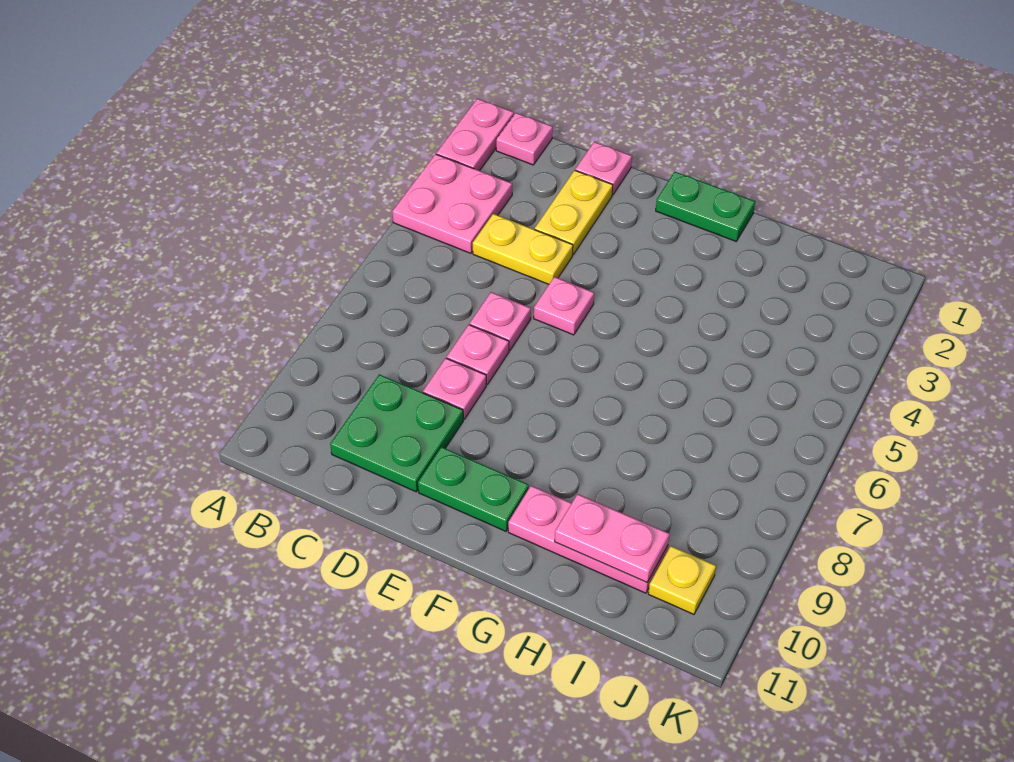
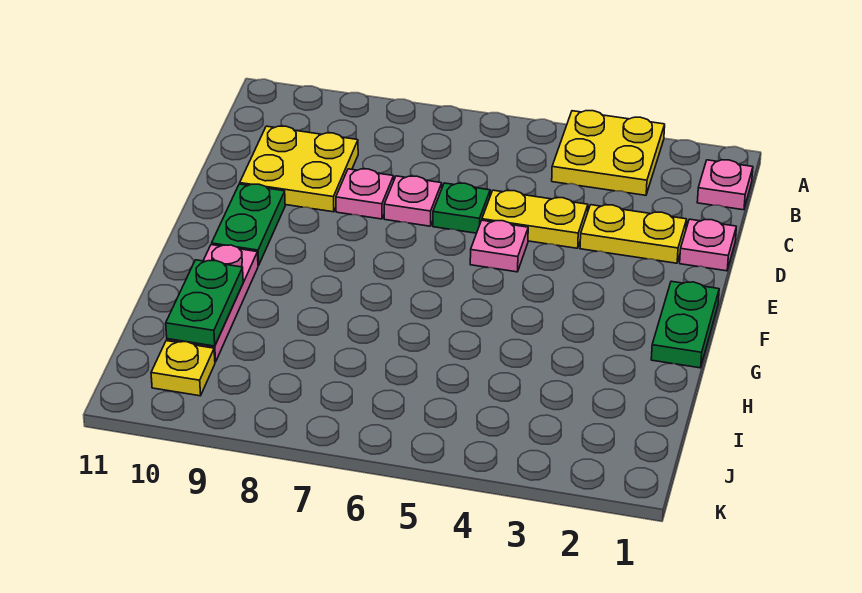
pink 1x2 plate [436,99,514,171] -> none
pink 2x2 plate [392,154,512,253] -> yellow 2x2 plate [552,111,665,195]
yellow 1x2 plate [473,214,573,284] -> yellow 1x2 plate turned to [482,190,588,248]
green 2x2 plate [330,374,463,492] -> yellow 2x2 plate [240,126,358,212]
pink 1x1 plate [470,292,531,351] -> green 1x1 plate [433,183,490,233]
pink 1x2 plate [555,494,670,582] -> green 1x2 plate [166,260,243,346]

